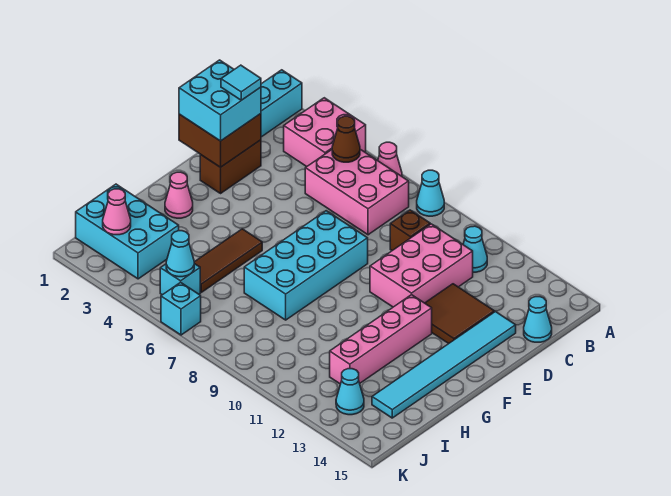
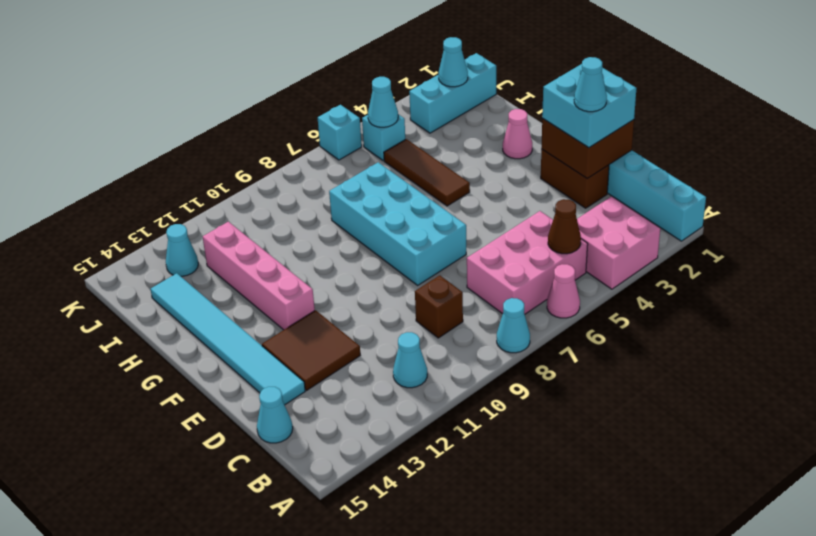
pink 2x3 brick [370,224,473,307] -> none
cyan 1x1 tile [221,65,261,100] -> cyan 1x1 cone [574,57,607,112]
cyan 2x3 brick [76,184,179,279] -> cyan 1x3 brick [409,53,496,133]
pink 1x1 cone [103,189,131,235] -> cyan 1x1 cone [438,37,468,87]

